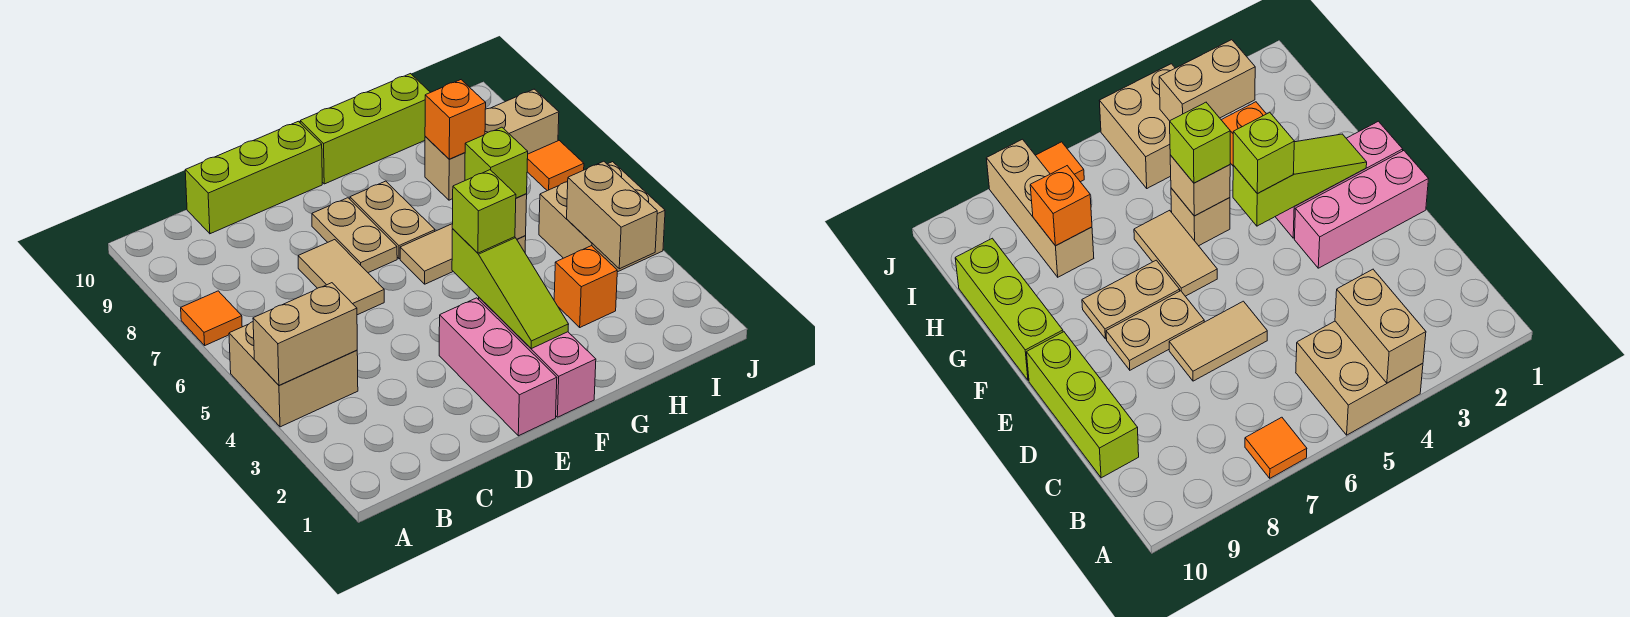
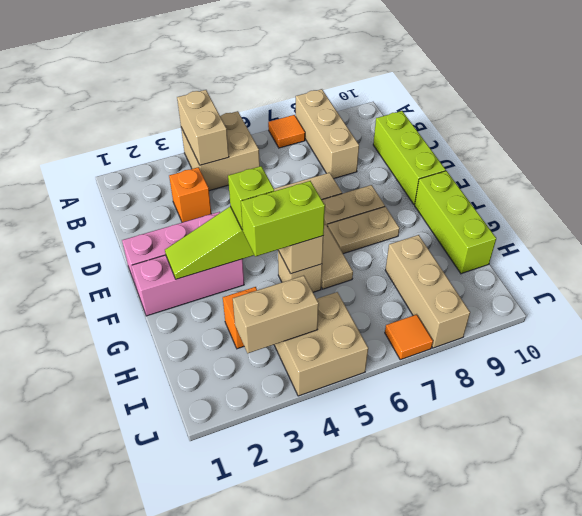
none -> tan 1x3 brick [296,89,359,178]
lime 1x1 brick [465,127,528,198] -> lime 1x2 brick [241,181,325,257]
orange 1x1 brick [425,80,486,159] -> orange 1x1 brick moved to [169,167,211,222]

